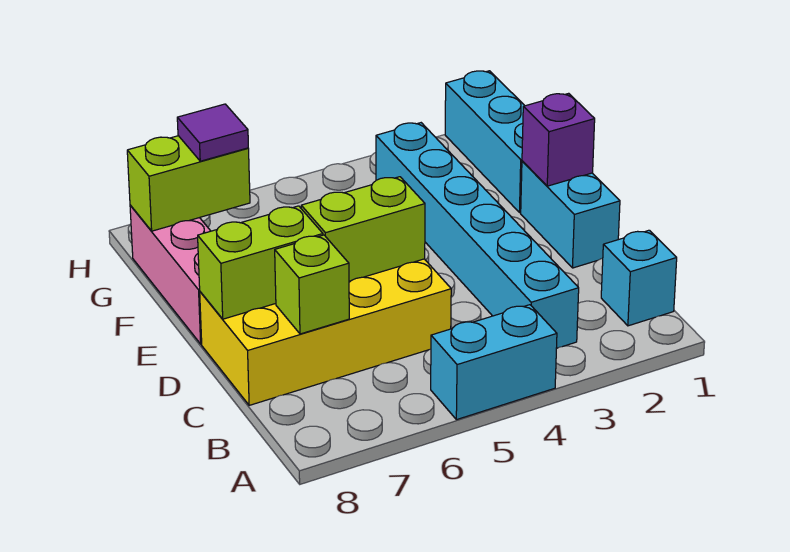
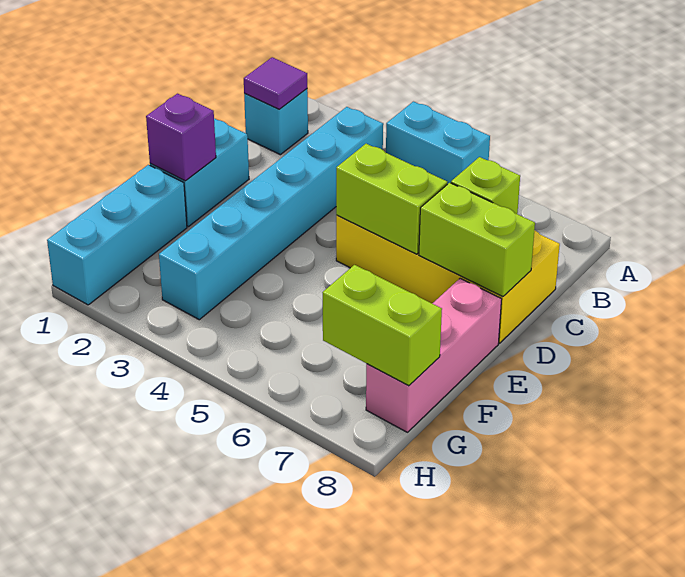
purple 1x1 tile [177,104,248,161] -> purple 1x1 tile moved to [244,57,307,109]

